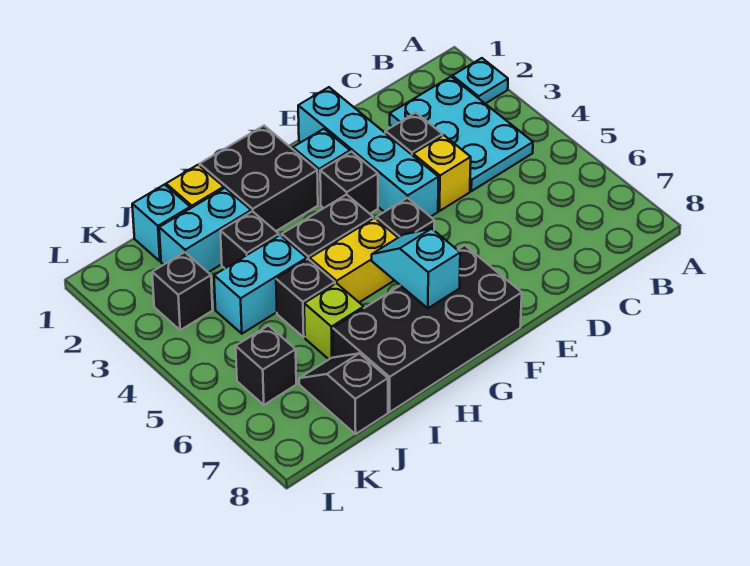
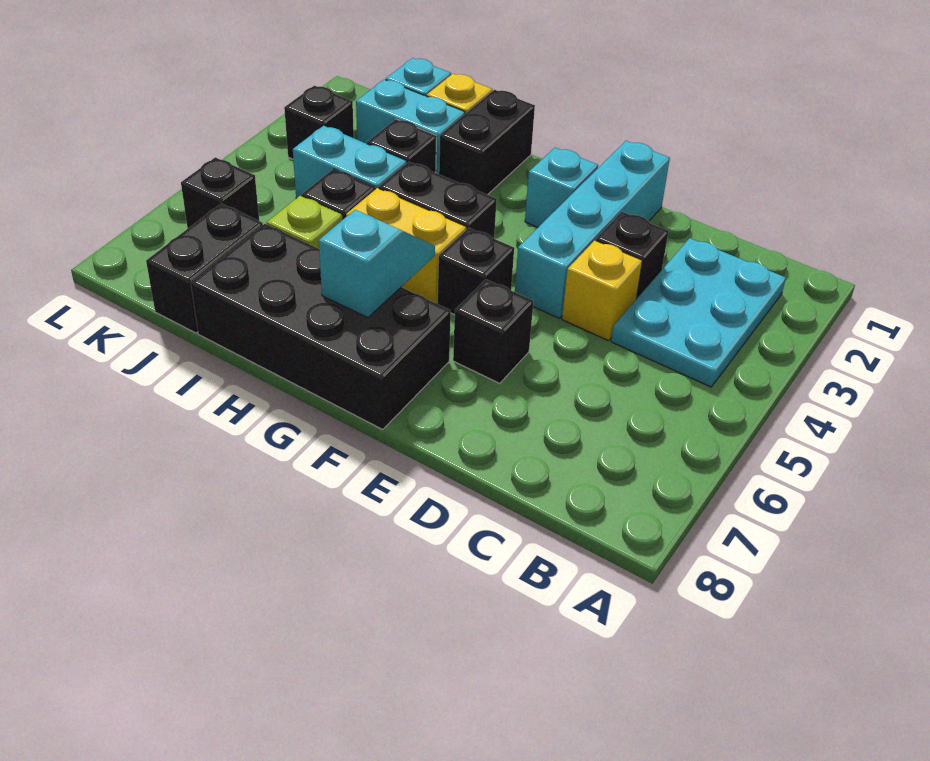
cyan 1x1 plate [452,58,508,104] -> none
black 1x1 brick [320,152,378,214] -> black 1x1 brick moved to [453,279,534,383]
black 2x2 brick [200,126,318,231] -> black 1x2 brick [439,90,535,195]
black 1x2 slope [299,353,388,434] -> black 1x2 brick [146,203,263,333]

